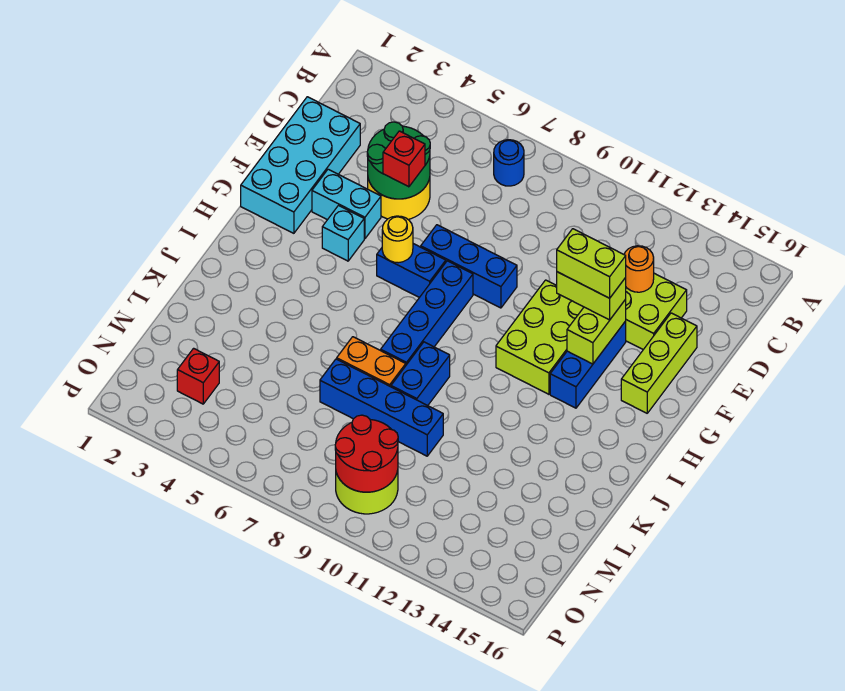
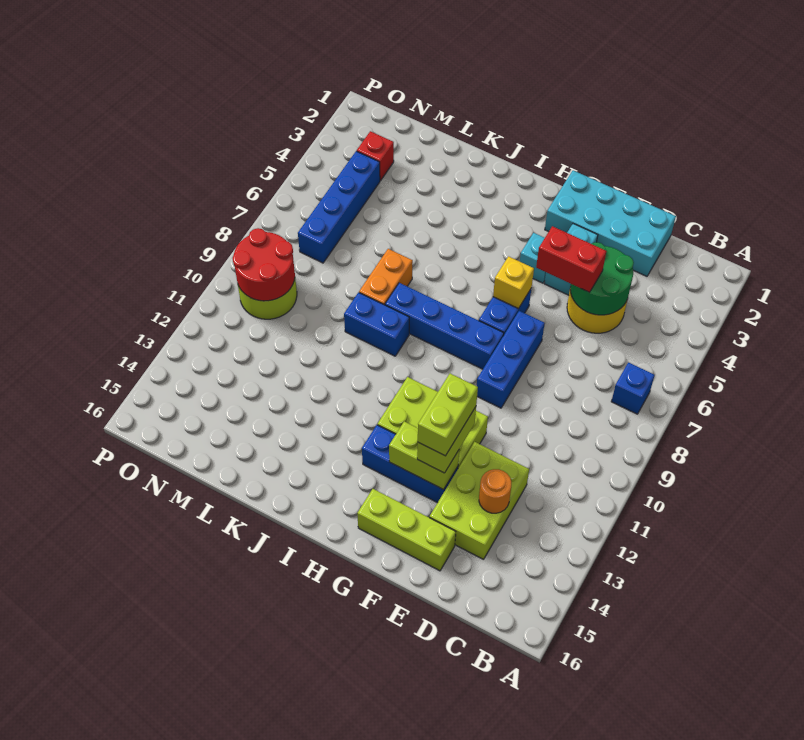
blue 1x1 round brick [494,140,524,186] -> blue 1x1 brick [611,362,655,414]
red 1x1 brick [383,131,425,187] -> red 1x2 brick [536,226,606,292]
yellow 1x1 round brick [382,216,413,263] -> yellow 1x1 brick [493,256,534,309]
blue 1x4 brick [320,359,443,456] -> blue 1x4 brick moved to [298,151,380,263]

